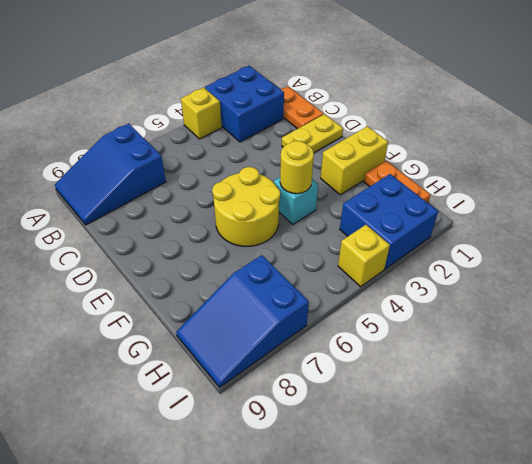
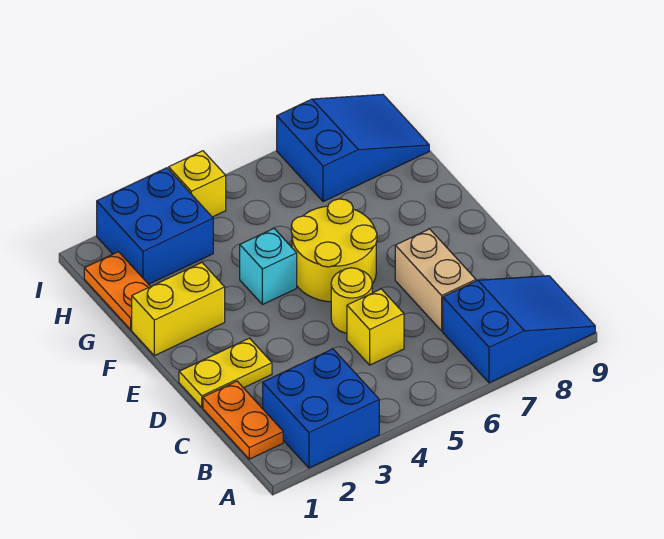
yellow 1x1 brick [181,88,222,139] -> yellow 1x1 brick moved to [347,289,404,365]
none -> tan 1x2 brick [395,229,476,331]
yellow 1x1 round brick [280,141,314,194] -> yellow 1x1 round brick moved to [331,268,372,333]

